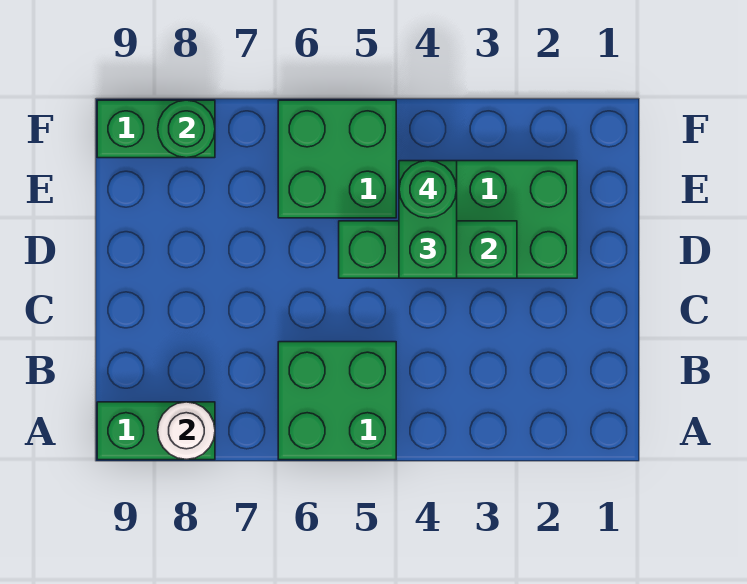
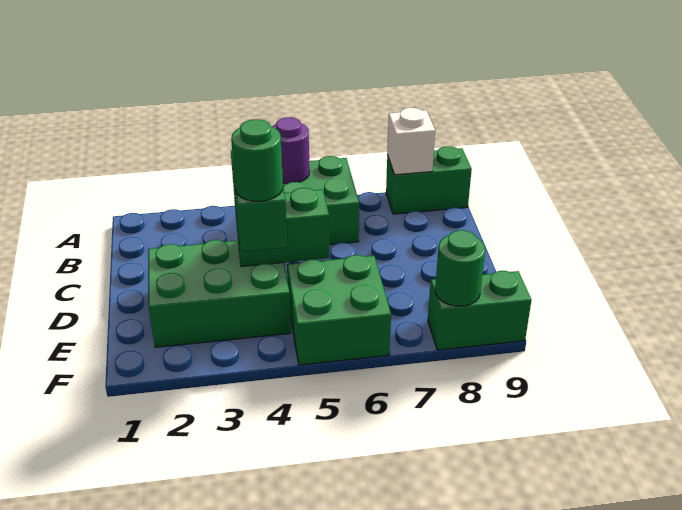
none -> purple 1x1 round brick [272,117,310,184]
white 1x1 round brick [158,402,215,460] -> white 1x1 brick [387,108,435,175]
green 1x3 brick [339,221,517,278] -> green 1x2 brick [235,188,329,266]

